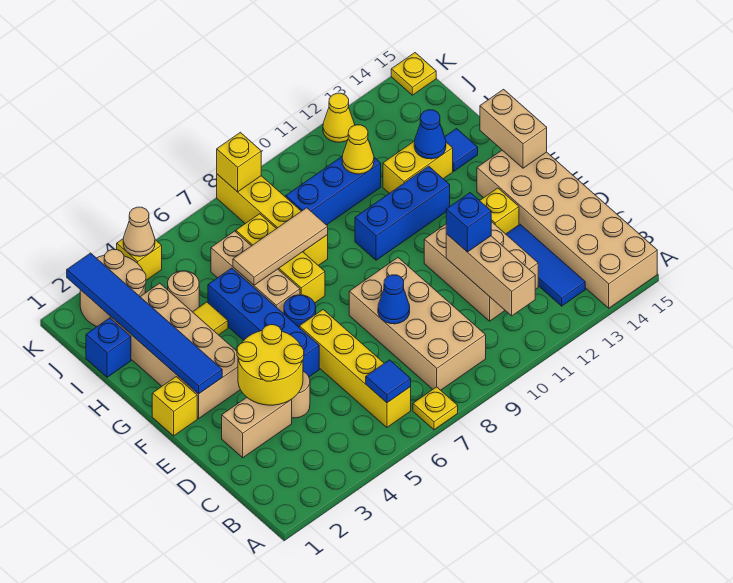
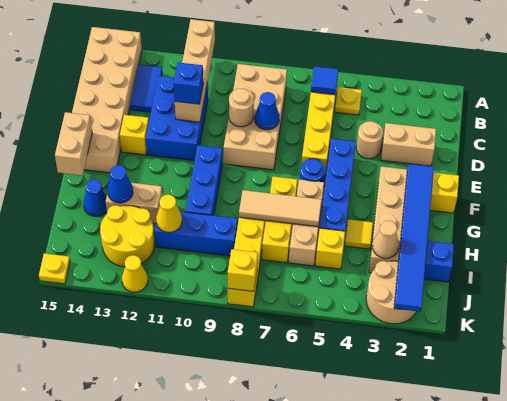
yellow 1x1 plate [413,387,458,430] -> yellow 1x1 plate moved to [335,87,362,115]
tan 1x3 brick [446,234,535,316] -> tan 1x4 brick [175,19,215,122]
blue 1x3 tile [506,224,585,306] -> blue 1x2 tile [130,65,162,112]
tan 2x3 brick [424,222,538,321] -> blue 2x3 brick [146,76,208,161]
yellow 2x2 round brick [237,325,304,405] -> yellow 2x2 round brick moved to [100,205,155,267]
blue 1x3 brick [355,166,450,260] -> blue 1x3 brick turned to [185,145,222,216]
yellow 1x2 brick [383,141,453,193] -> tan 1x2 brick [106,183,162,224]
blue 1x1 tile [445,129,478,171] -> blue 1x1 cone [84,179,107,216]
tan 1x1 round brick [168,271,199,312] -> tan 1x1 round brick moved to [229,89,254,127]
yellow 1x1 brick [117,239,162,280] -> yellow 1x1 brick moved to [315,228,345,269]
tan 1x1 cone [123,207,155,256] -> tan 1x1 cone moved to [373,221,399,258]

